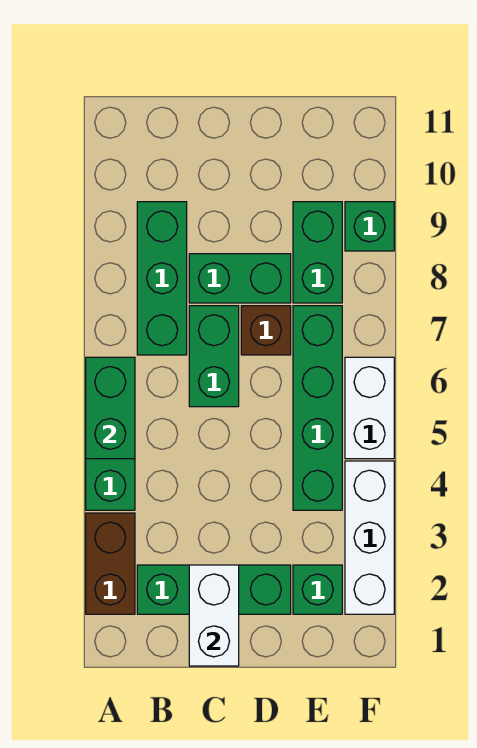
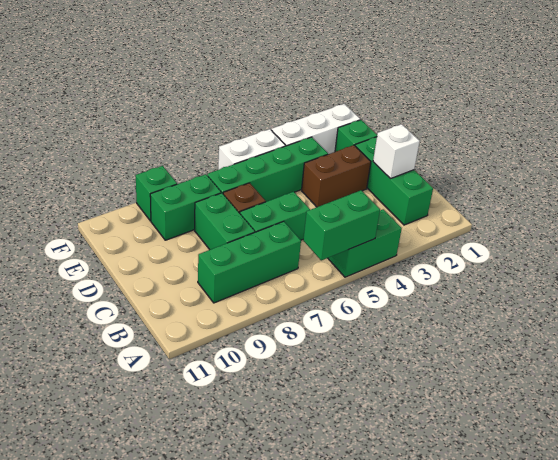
brown 1x2 brick [86,513,135,614] -> brown 1x2 brick moved to [302,145,371,207]
white 1x2 brick [189,565,239,666] -> white 1x1 brick [373,124,420,179]

